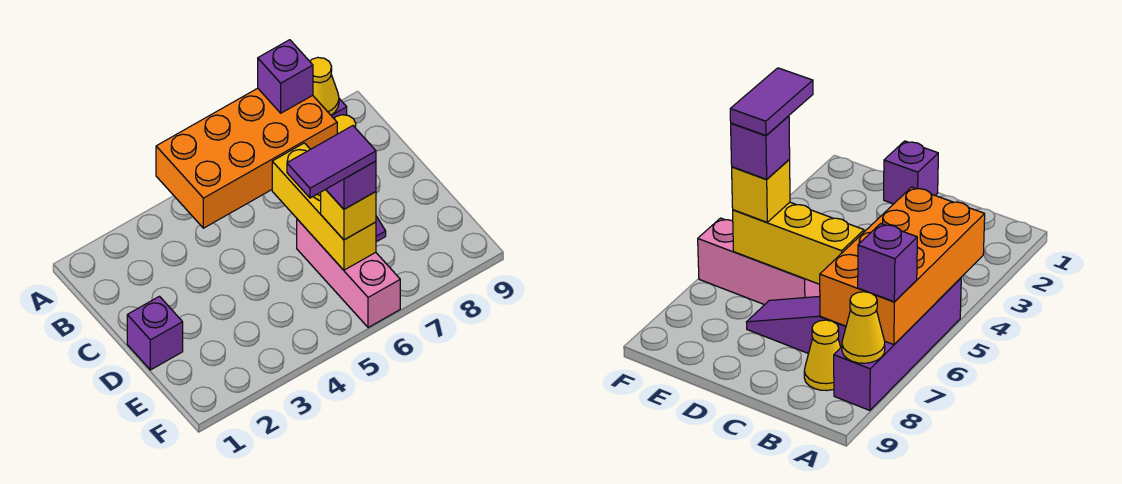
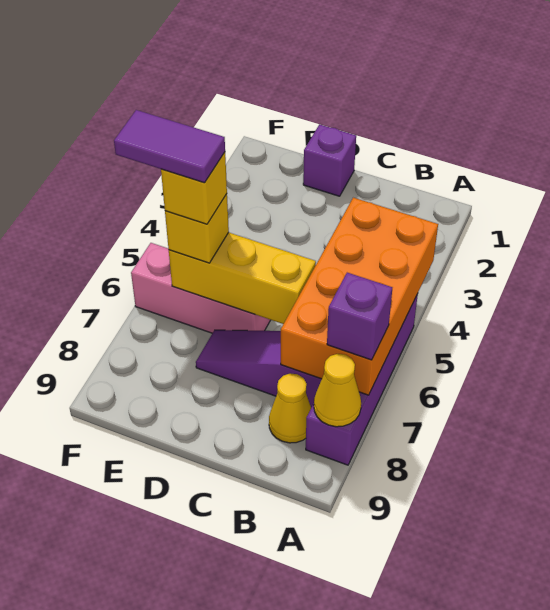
purple 1x2 tile [287,126,376,198] -> purple 1x2 tile turned to [114,110,225,183]
purple 1x1 brick [326,161,376,209] -> yellow 1x1 brick [161,152,227,224]

